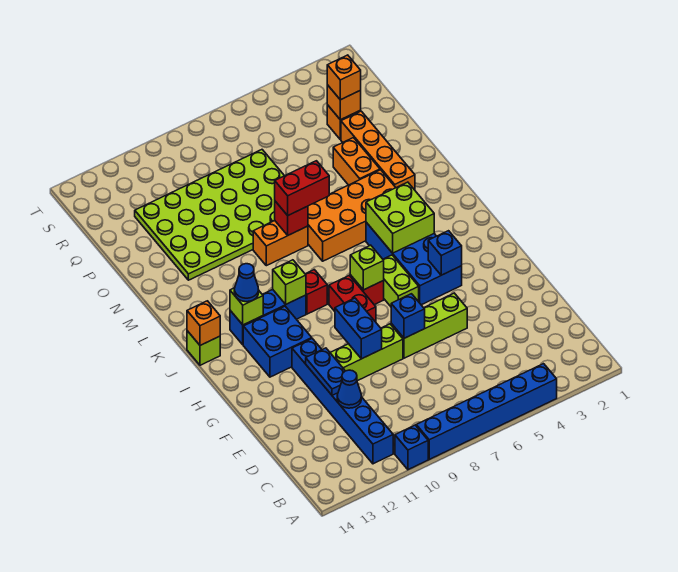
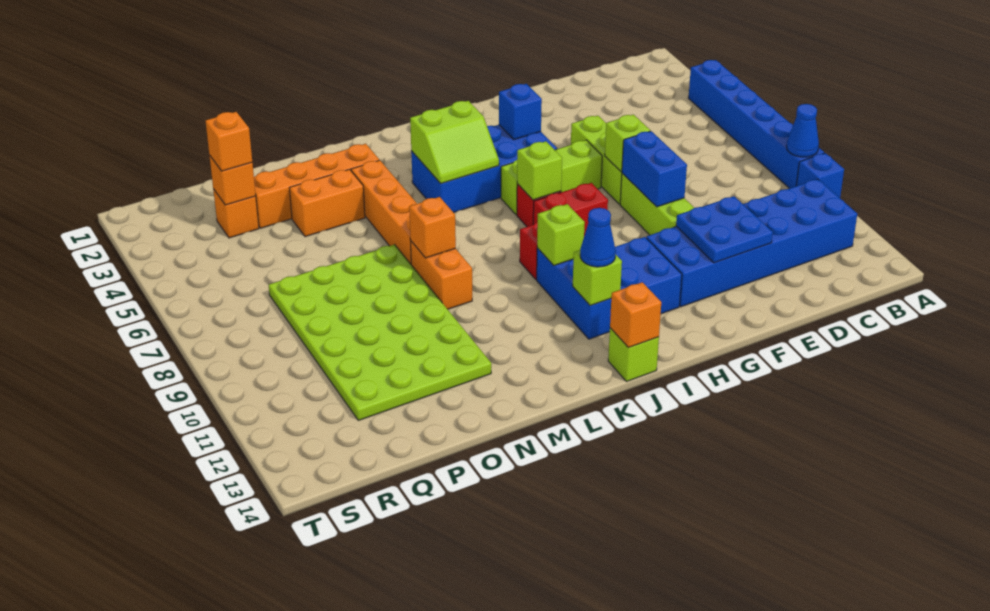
blue 1x6 brick [292,339,393,464] -> blue 2x6 brick [646,179,857,307]
blue 1x1 cone [337,370,361,408] -> blue 1x1 cone moved to [787,104,819,157]
blue 1x2 plate [306,348,345,395] -> blue 2x2 plate [676,196,773,263]
blue 1x1 brick [391,294,425,338] -> lime 1x1 brick [605,115,650,172]
blue 1x2 brick [335,298,382,359] -> blue 1x2 brick turned to [622,131,687,207]
lime 1x2 brick [383,255,419,306] -> lime 1x3 brick [501,140,602,215]
lime 2x2 brick [366,182,434,253] -> lime 2x2 slope [410,101,499,184]
orange 2x4 brick [308,170,396,261] -> orange 1x4 brick [351,160,417,264]
red 1x2 brick [275,161,329,215] -> none
red 1x1 brick [275,201,308,235] -> orange 1x1 brick [409,197,456,258]

